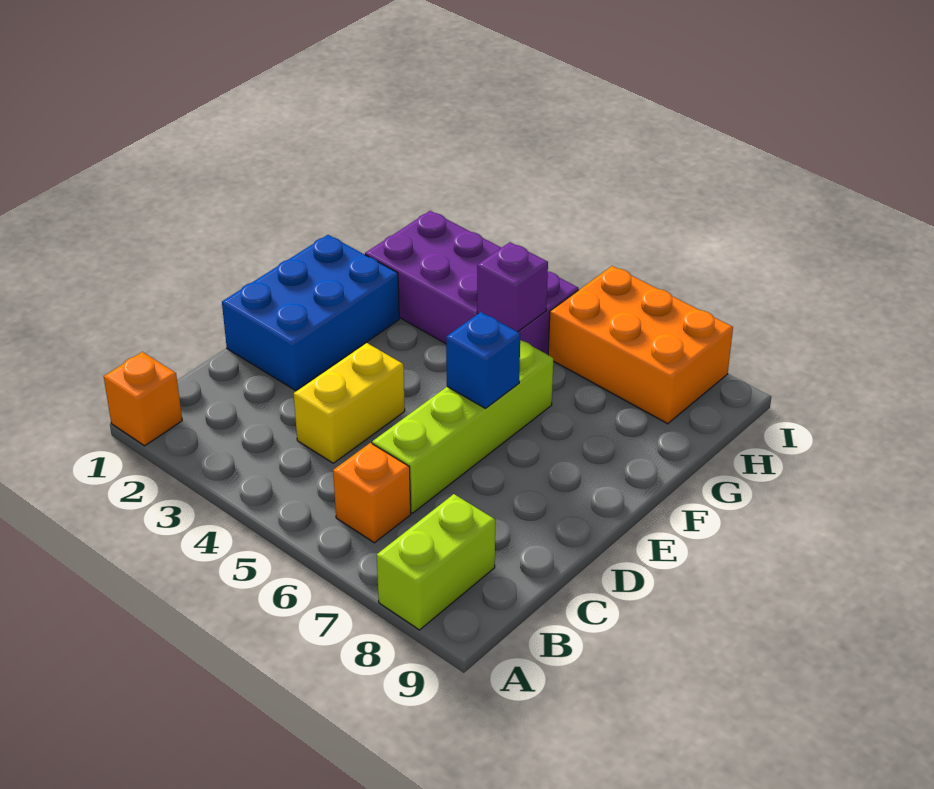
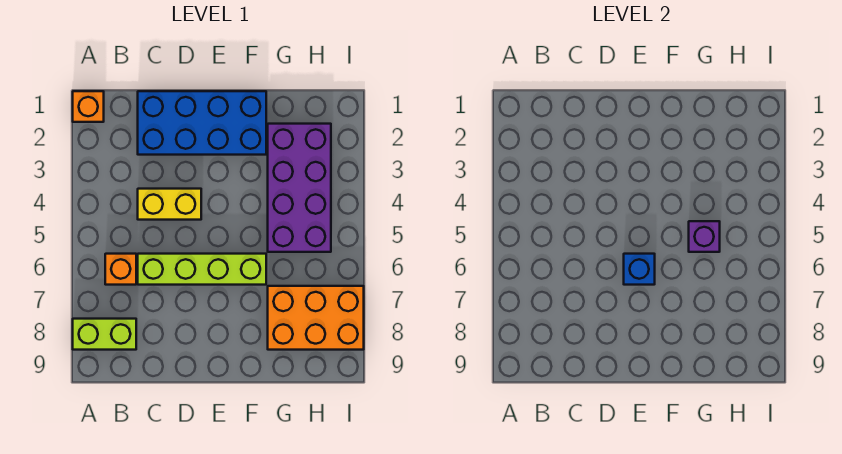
blue 2x3 brick [222,235,399,390] -> blue 2x4 brick [138,91,266,155]
orange 2x3 brick [548,266,733,424] -> orange 2x3 brick turned to [268,286,364,350]

